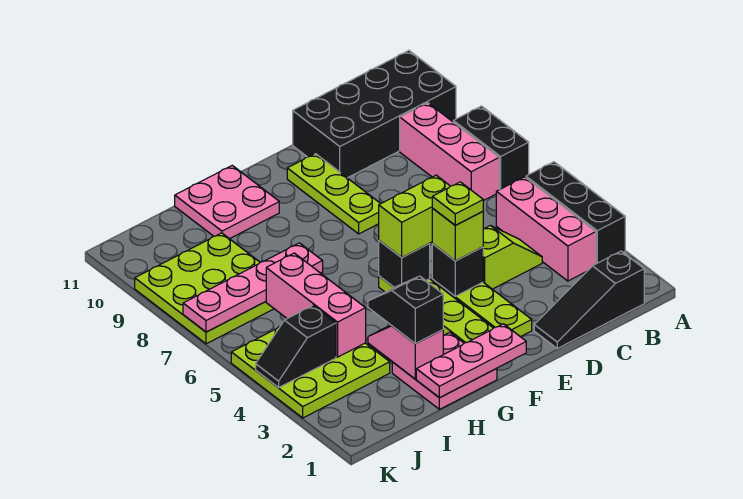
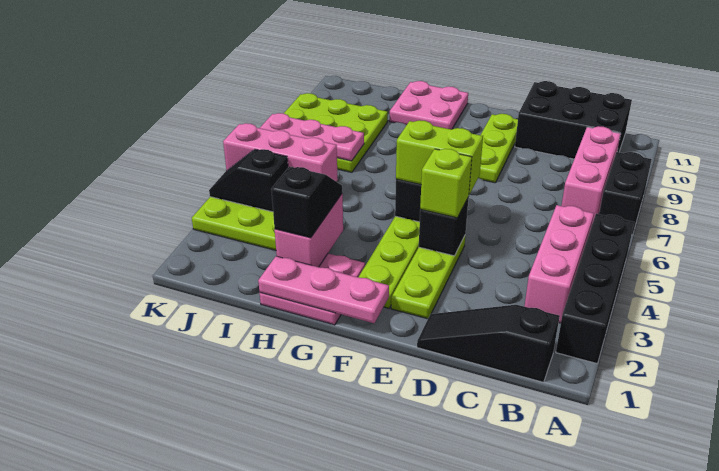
black 1x3 brick [526,162,625,264] -> black 1x4 brick [556,214,634,363]
black 2x4 brick [293,51,456,178] -> black 2x3 brick [515,81,632,159]
lime 1x2 slope [483,226,542,289] -> none
lime 1x1 plate [432,182,483,225] -> none
pink 1x2 slope [368,325,443,379] -> pink 1x2 brick [275,194,343,267]
pink 1x4 plate [183,243,323,332] -> pink 1x3 plate [260,113,364,161]
pink 1x3 brick [266,253,366,357] -> pink 1x3 brick turned to [223,123,338,182]

